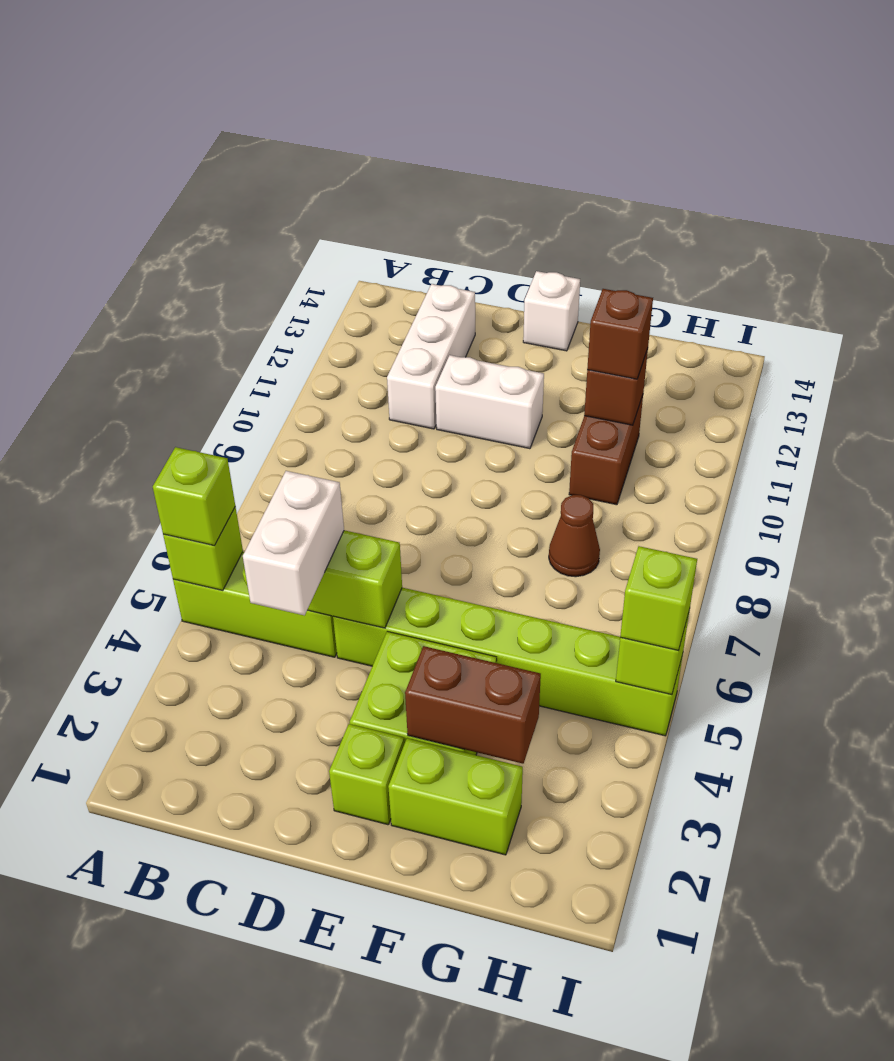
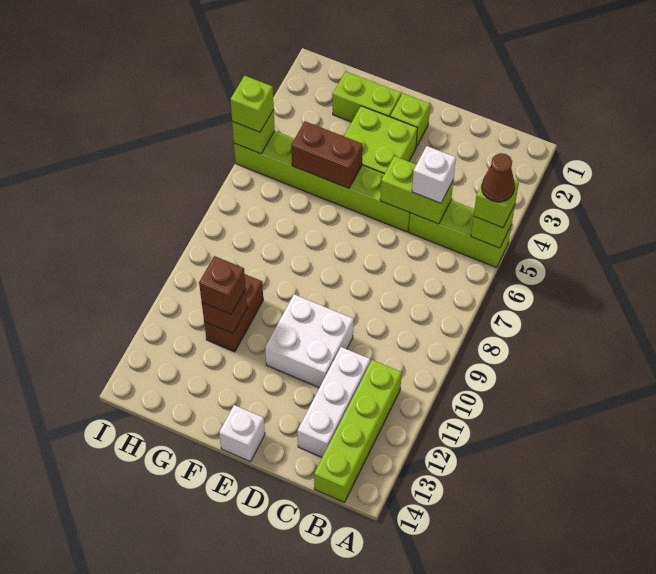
none -> lime 1x4 brick [314,360,402,502]
white 1x2 brick [243,471,344,615] -> white 1x1 brick [412,146,456,203]
white 1x2 brick [435,355,544,449] -> white 2x2 brick [265,294,354,388]
brown 1x2 brick [405,646,541,764] -> brown 1x2 brick moved to [291,121,363,188]
brown 1x1 cone [549,495,600,577] -> brown 1x1 cone moved to [482,153,515,202]

